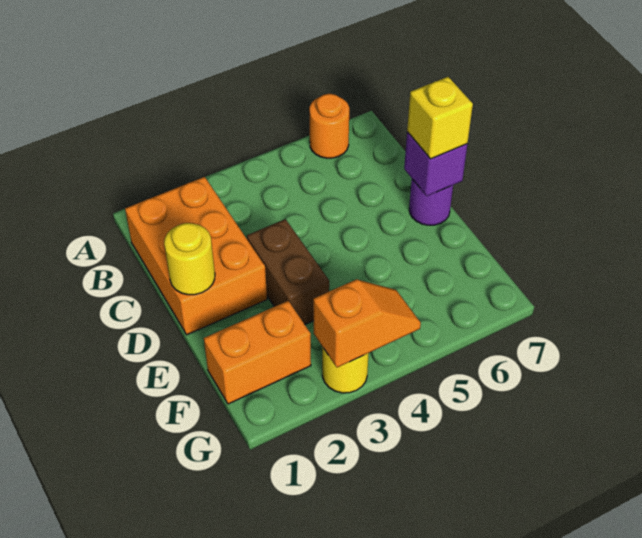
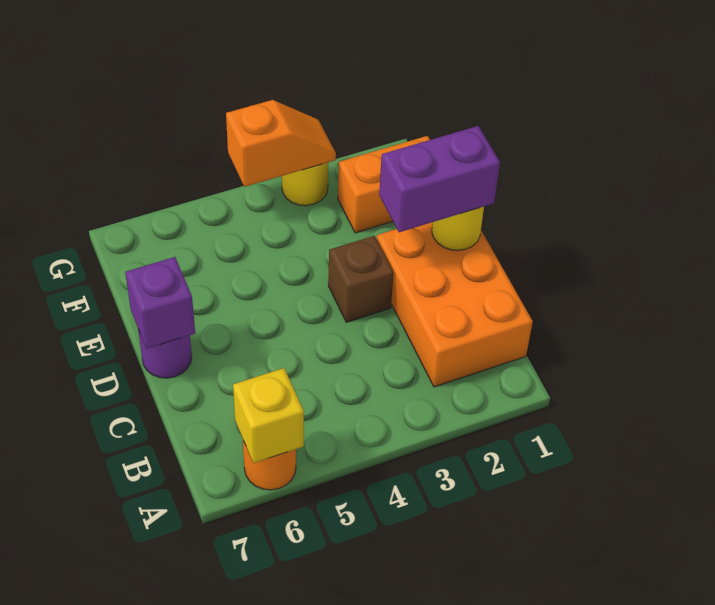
none -> purple 1x2 brick [379,126,500,232]
brown 1x2 brick [247,219,329,324] -> brown 1x1 brick [328,236,394,322]
yellow 1x1 brick [407,77,473,159] -> yellow 1x1 brick moved to [233,368,304,463]
orange 1x2 slope [313,279,421,367] -> orange 1x2 slope turned to [226,100,336,187]

